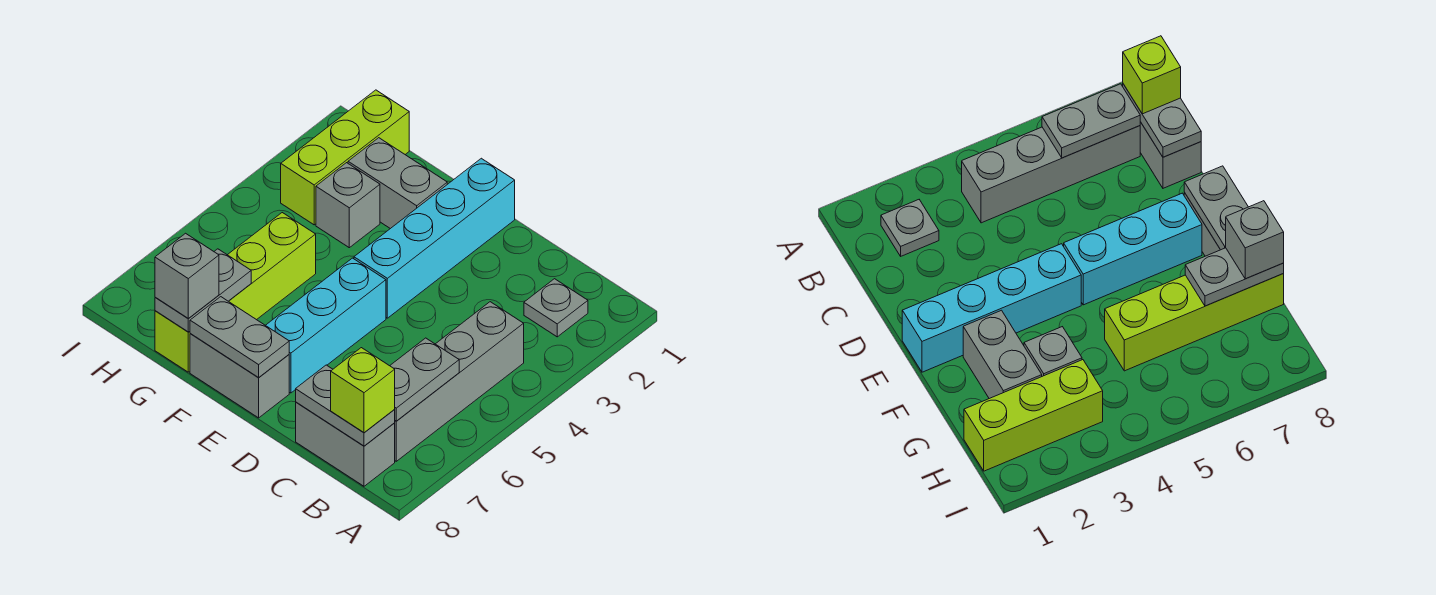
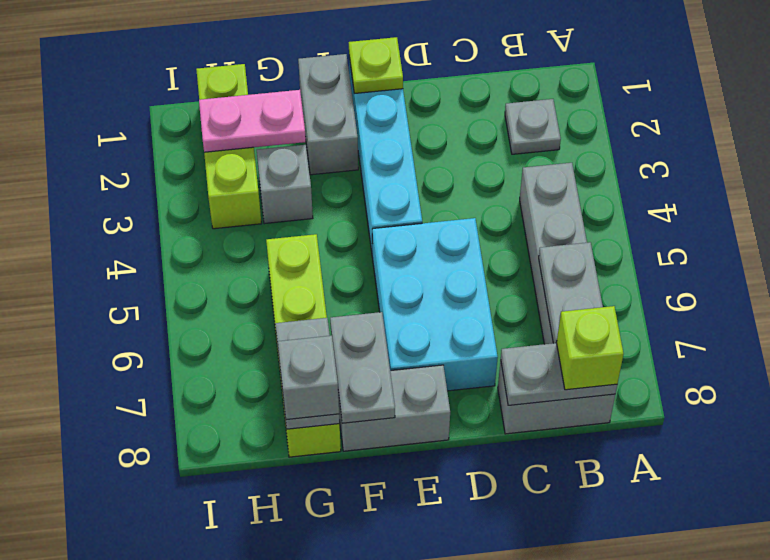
none -> lime 1x1 plate [349,37,403,94]
cyan 1x3 brick [266,258,386,393] -> cyan 2x3 brick [372,218,498,391]
grey 1x2 plate [190,297,289,377] -> grey 1x2 plate turned to [330,312,395,423]
grey 1x2 brick [348,138,447,229] -> grey 1x2 brick turned to [298,54,358,175]
none -> pink 1x2 plate [199,90,306,152]

